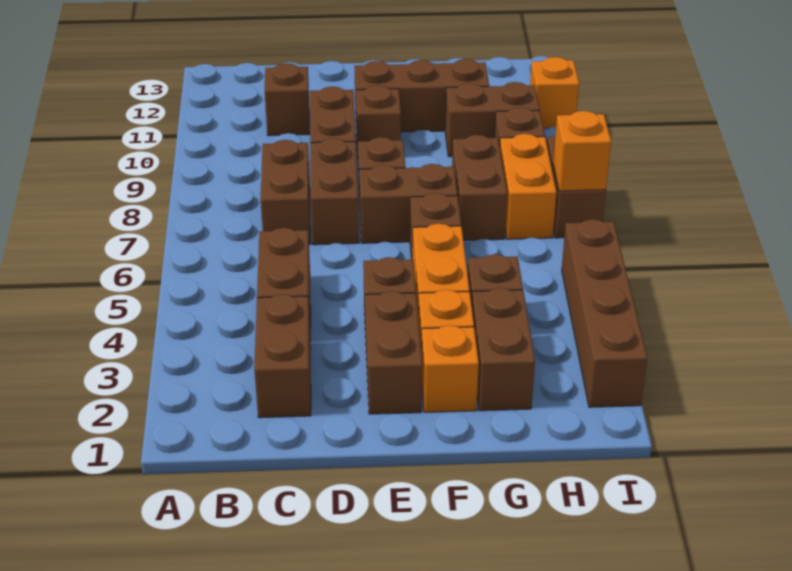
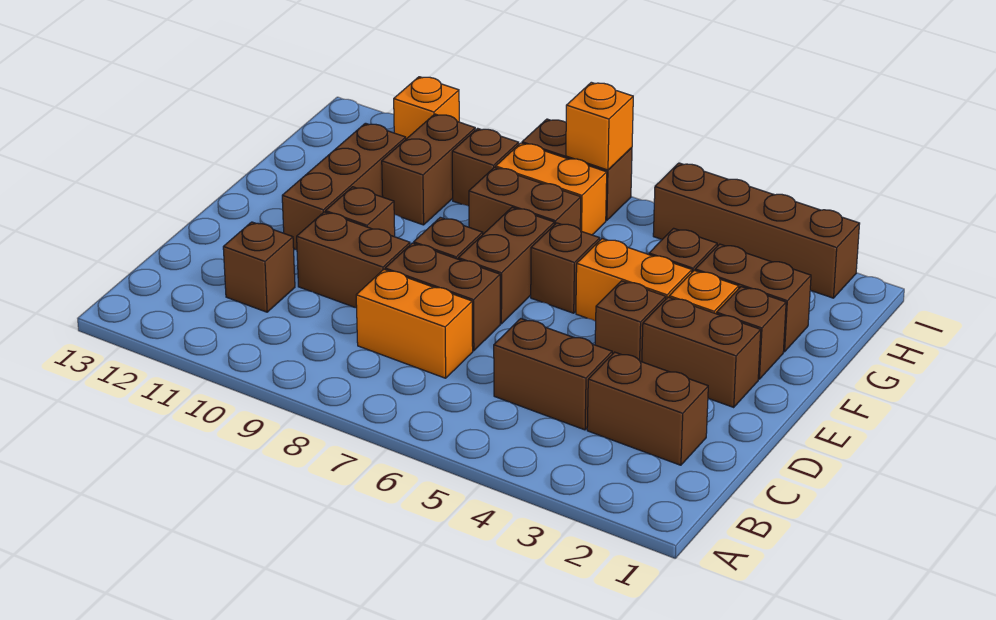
brown 1x2 brick [261,140,310,245] -> orange 1x2 brick [356,270,473,378]
orange 1x1 brick [421,325,479,412] -> brown 1x1 brick [717,287,786,379]

